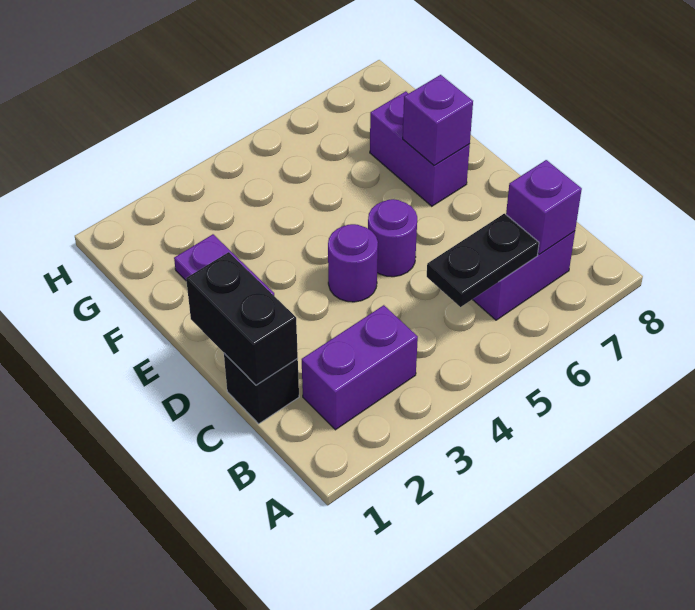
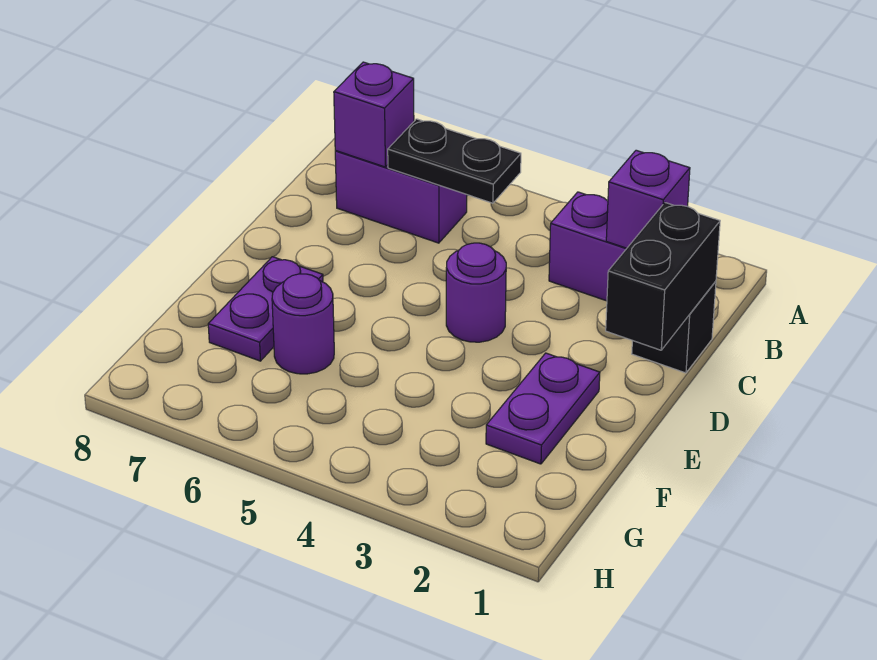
purple 1x1 round brick [368,199,417,277] -> purple 1x1 round brick moved to [272,274,334,374]
purple 1x2 brick [370,91,470,206] -> purple 1x2 plate [208,257,323,361]
purple 1x1 brick [403,75,473,166] -> purple 1x1 brick moved to [606,150,690,248]

